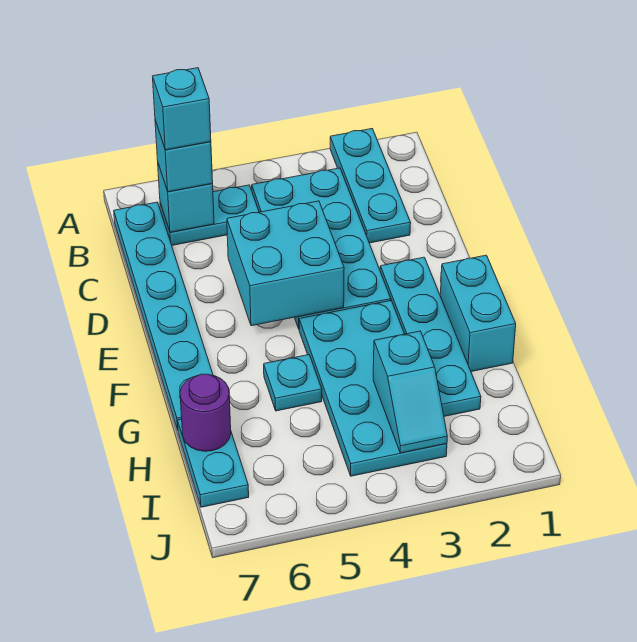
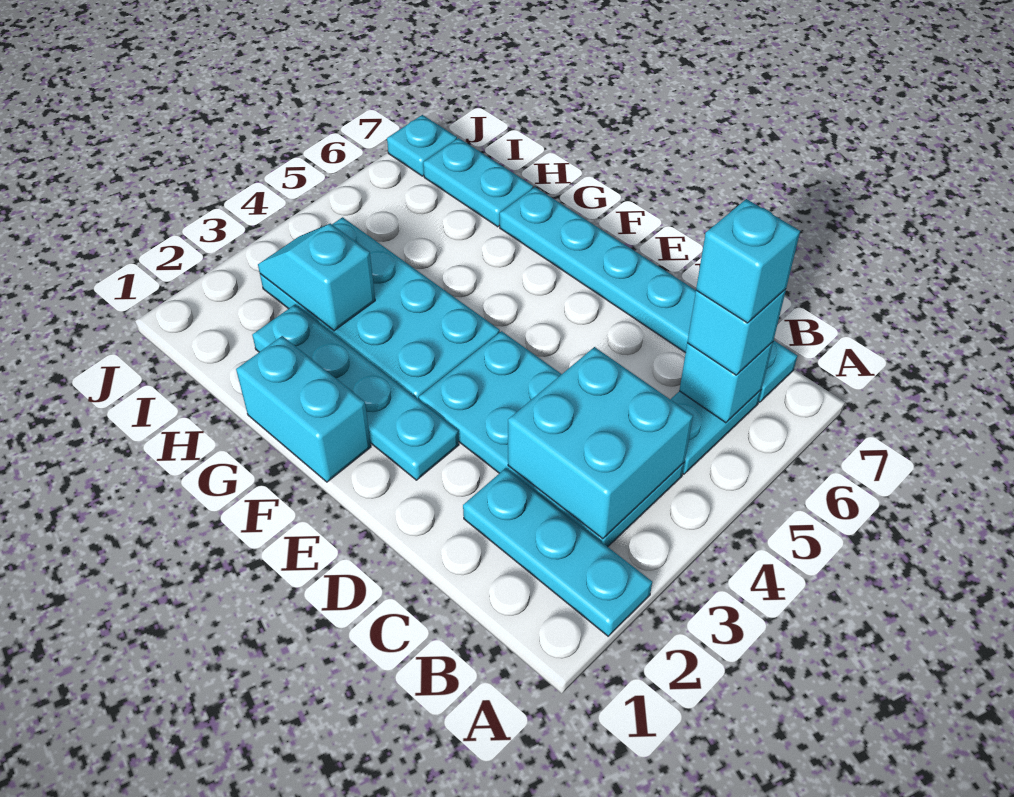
cyan 2x2 brick [227,201,344,326] -> cyan 2x2 brick moved to [508,347,693,539]
cyan 1x1 plate [264,355,322,411] -> cyan 1x1 plate moved to [387,115,457,176]
purple 1x1 round brick [180,374,231,451] -> none

